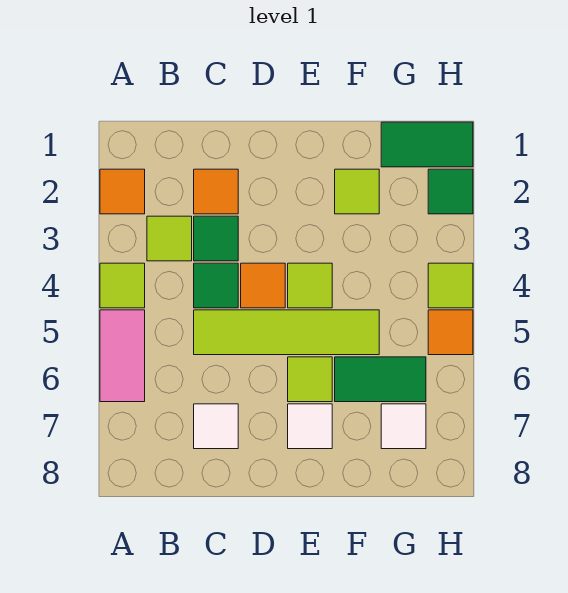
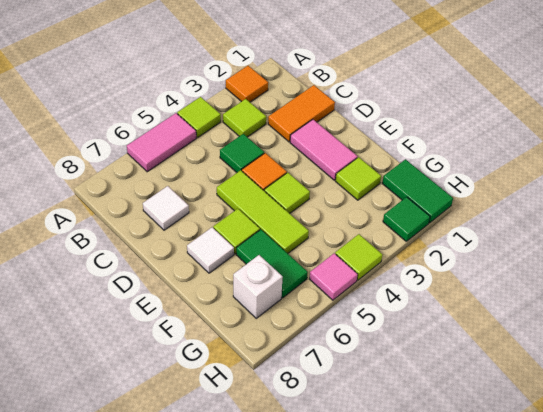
orange 1x1 tile [194,169,238,214] -> orange 1x2 tile [268,85,335,142]
green 1x1 tile [194,216,238,261] -> none
lime 1x4 tile [194,310,379,355] -> lime 1x3 tile [217,170,309,253]
none -> pink 1x2 tile [290,119,358,180]
white 1x1 tile [381,404,426,449] -> white 1x1 brick [233,255,283,318]
orange 1x1 tile [428,310,473,355] -> pink 1x1 tile [309,253,358,300]

